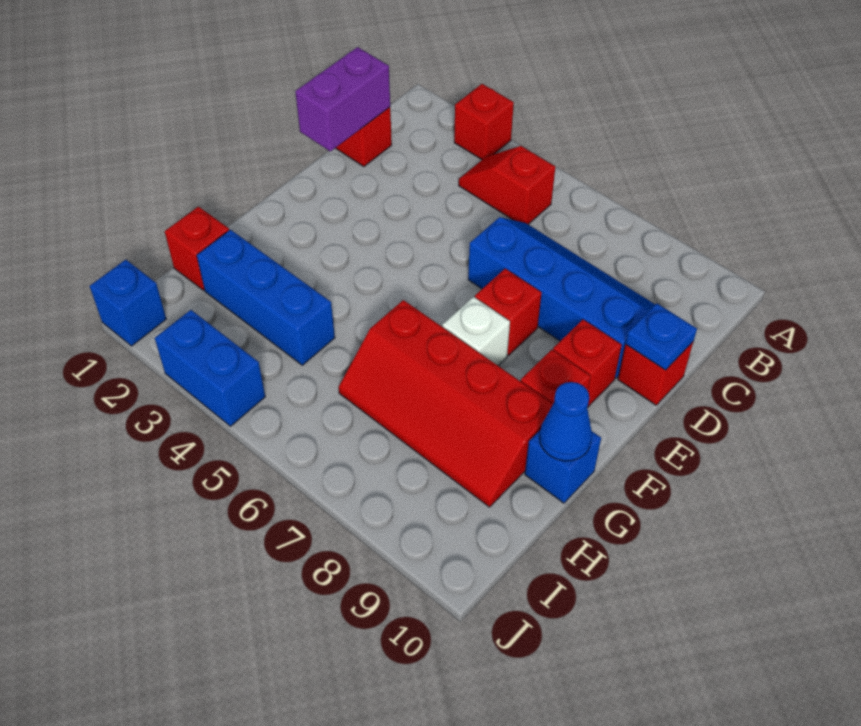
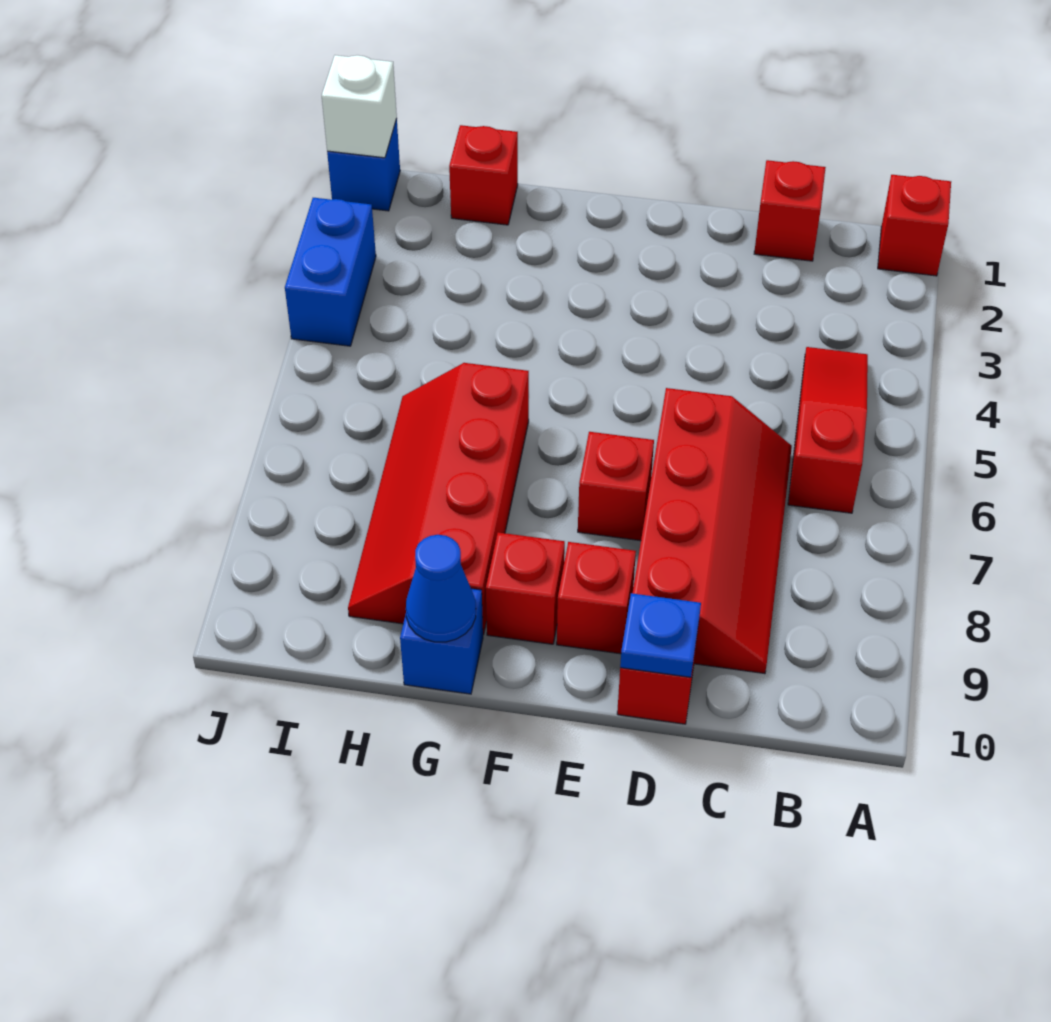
red 1x1 brick [454,84,514,160] -> red 1x1 brick moved to [878,175,951,276]
red 1x2 slope [459,146,555,224] -> red 1x3 slope [788,347,868,513]
purple 1x2 brick [295,47,390,151] -> none
blue 2x4 slope [468,217,655,378] -> red 2x4 slope [633,388,792,674]
white 1x1 brick [442,297,510,365] -> white 1x1 brick moved to [322,55,397,158]
blue 1x3 brick [197,230,335,365] -> none

